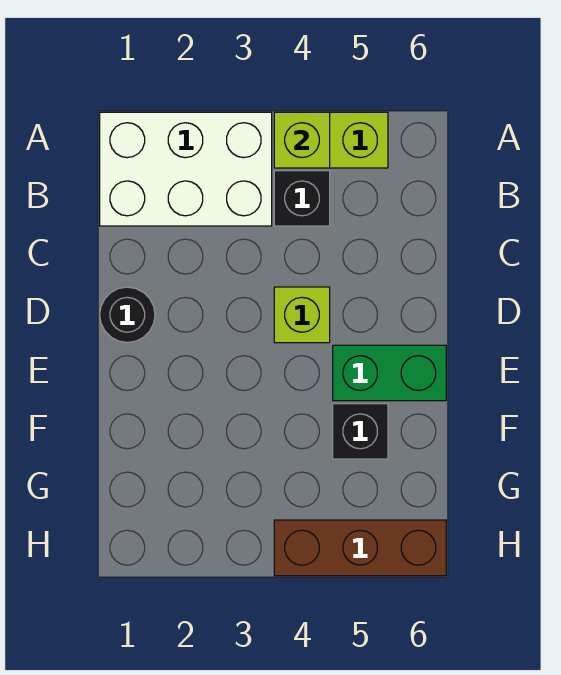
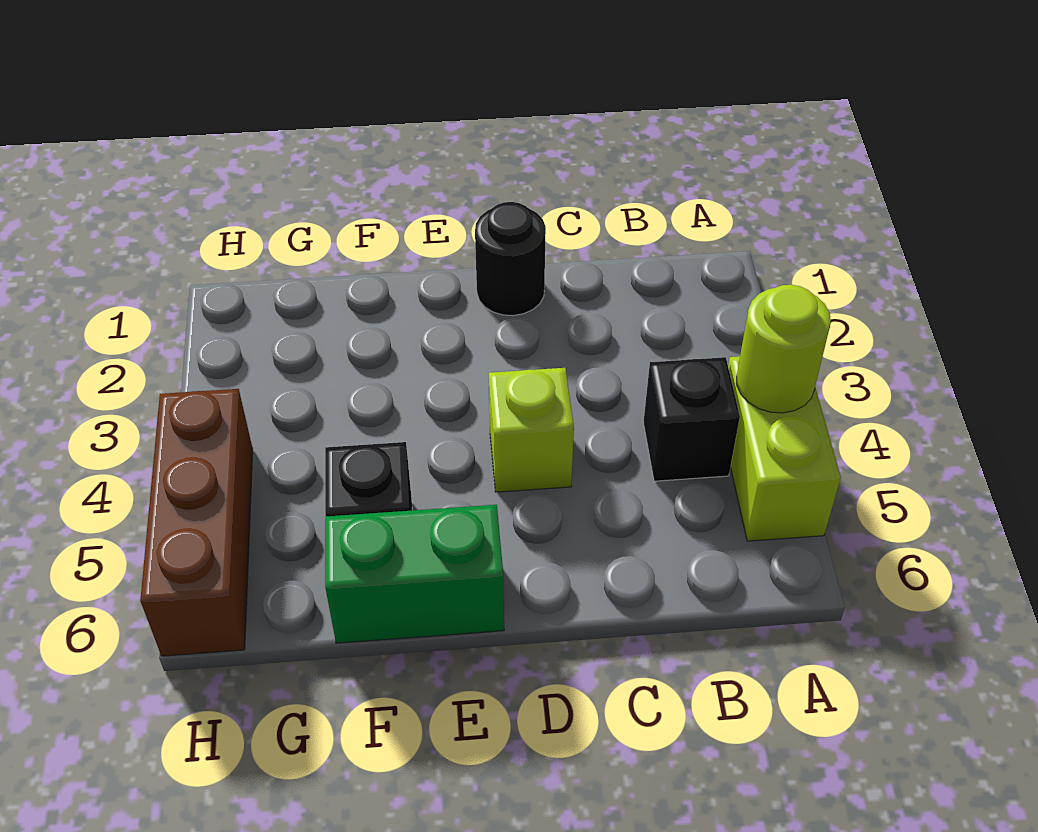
white 2x3 brick [100,112,272,226] -> none
lime 1x1 brick [274,112,330,168] -> lime 1x1 round brick [737,285,831,413]
green 1x2 brick [333,345,446,401] -> green 1x2 brick turned to [325,505,504,643]

